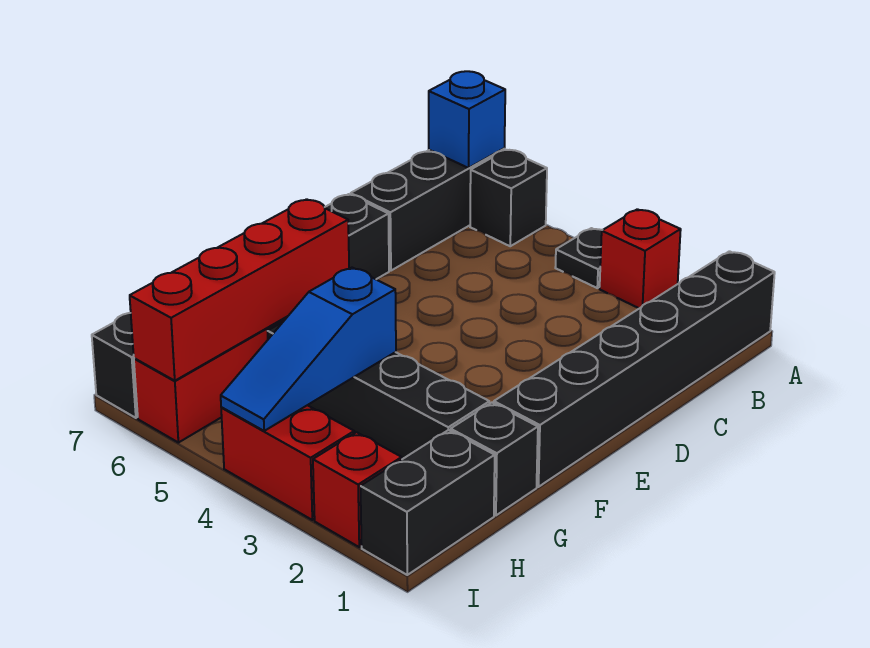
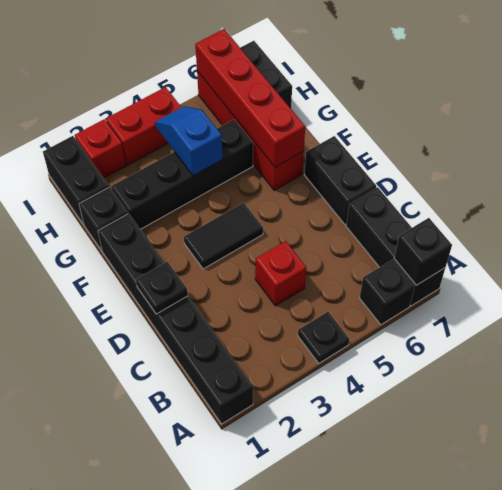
red 1x1 brick [600,209,681,308] -> red 1x1 brick moved to [255,241,306,306]
blue 1x1 brick [429,71,505,168] -> black 1x1 brick [394,218,452,285]
none -> black 1x1 plate [136,261,188,314]
none -> black 1x2 tile [184,203,263,269]
blue 1x3 slope [221,268,396,431] -> blue 1x2 slope [155,106,222,176]

